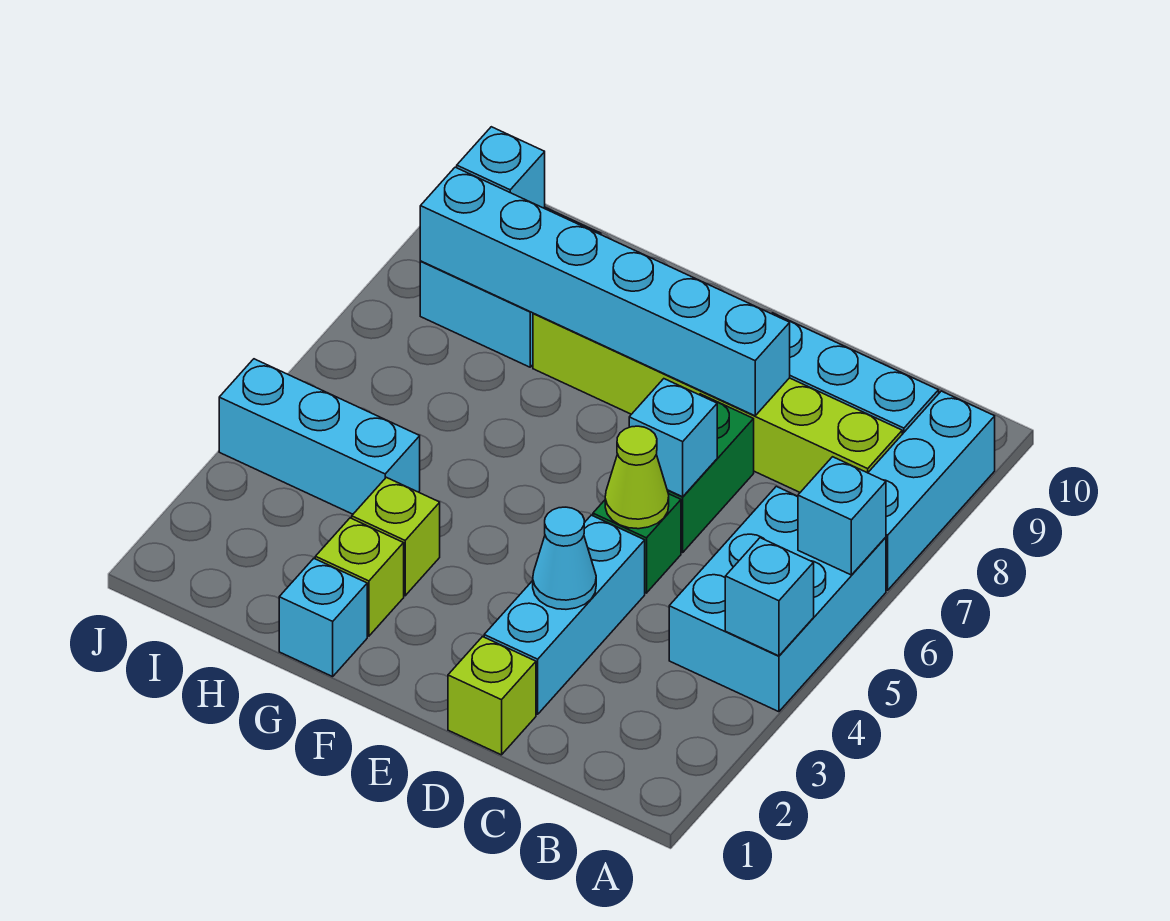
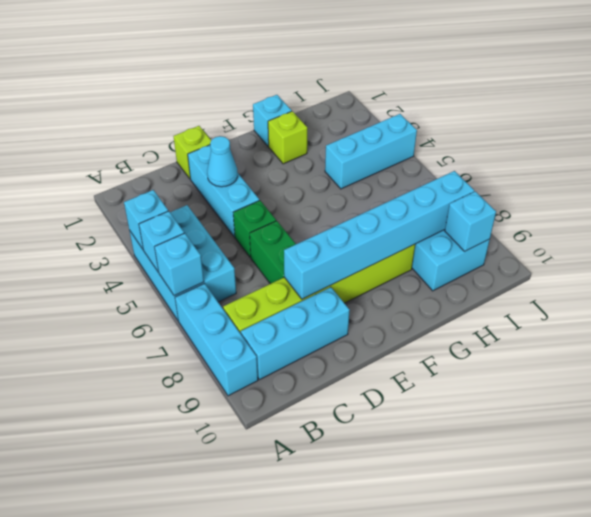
lime 1x1 cone [605,426,669,529] -> none
cyan 1x1 brick [629,379,717,497] -> cyan 1x1 brick moved to [139,211,184,272]
lime 1x1 brick [352,477,440,596] -> none

